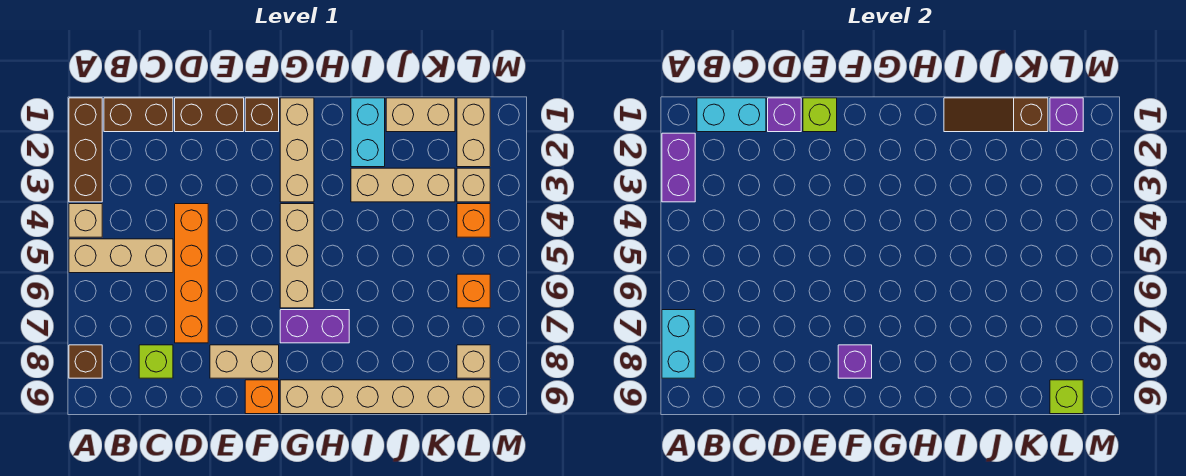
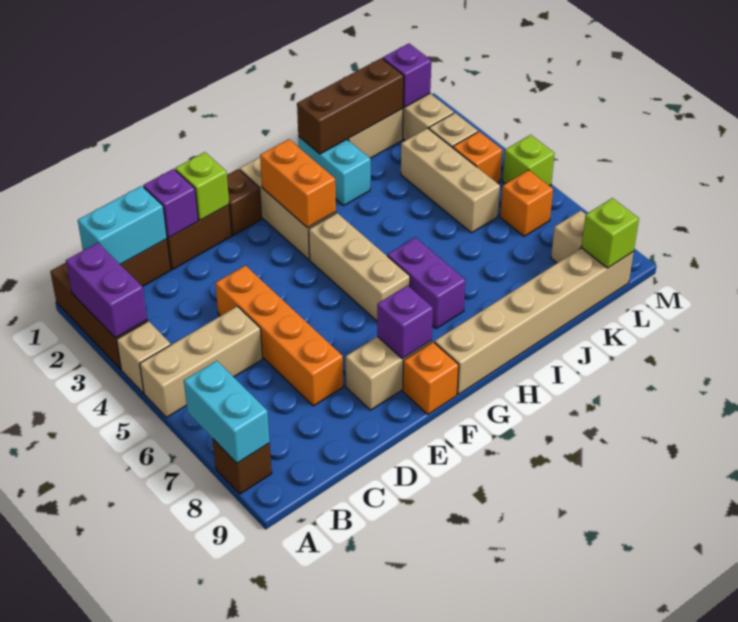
lime 1x1 brick [139,345,173,378] -> lime 1x1 brick moved to [503,135,555,186]
none -> orange 1x2 brick [260,139,336,228]
purple 1x2 brick [280,310,349,343] -> purple 1x2 brick turned to [387,238,466,329]
brown 1x3 slope [944,98,1048,132] -> brown 1x3 brick [297,58,404,154]
tan 1x3 brick [351,168,455,202] -> tan 1x3 brick turned to [401,128,500,233]

